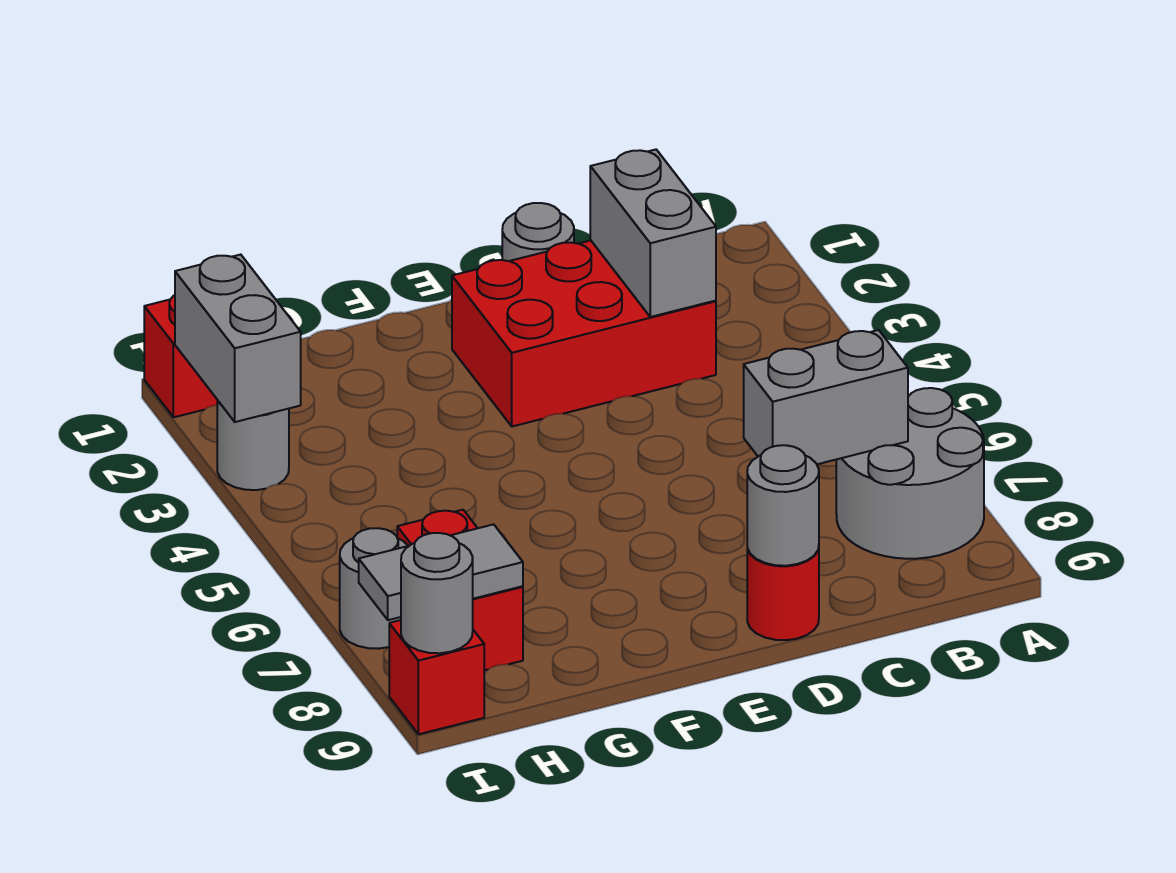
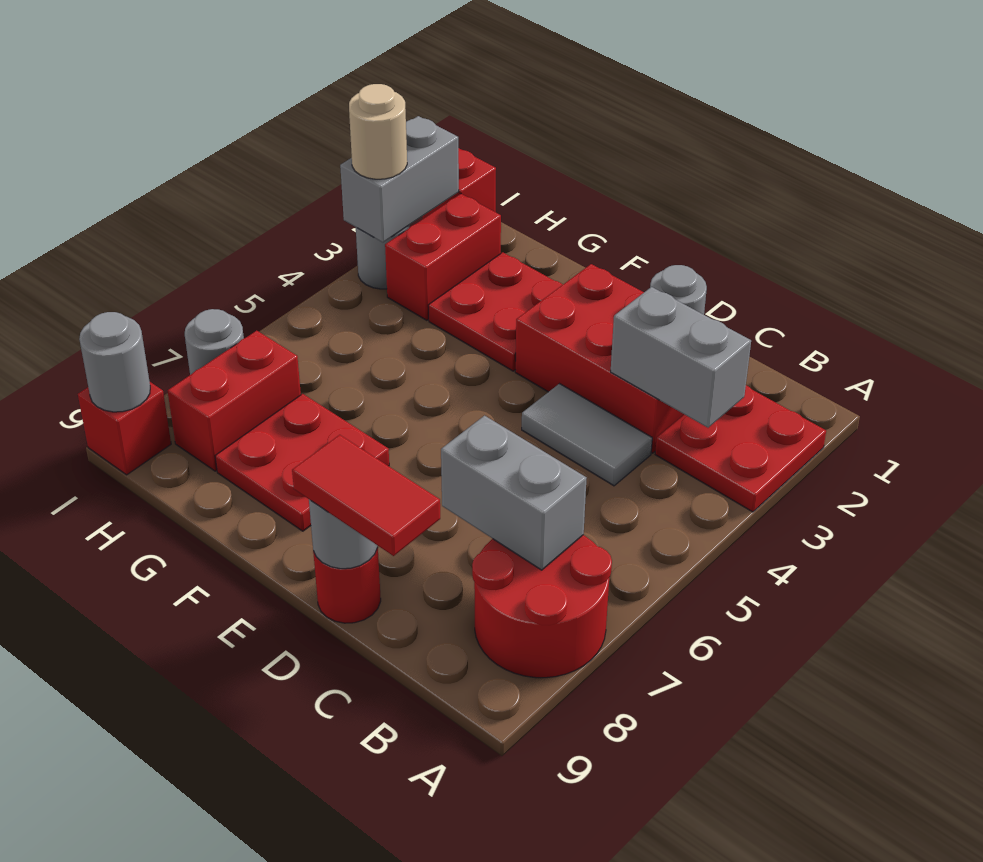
none -> red 2x2 plate [655,385,826,512]
grey 2x2 round brick [836,388,984,559] -> red 2x2 round brick [472,535,612,678]
grey 1x2 brick [590,150,716,317] -> grey 1x2 brick turned to [611,287,751,428]
none -> red 1x2 tile [292,435,440,556]
none -> red 2x2 plate [428,252,563,371]
none -> red 2x2 plate [215,394,389,531]
none -> red 1x2 brick [385,194,501,320]
grey 1x2 tile [359,524,523,620] -> grey 1x2 tile moved to [522,384,652,486]
none -> tan 1x1 round brick [349,84,407,179]

